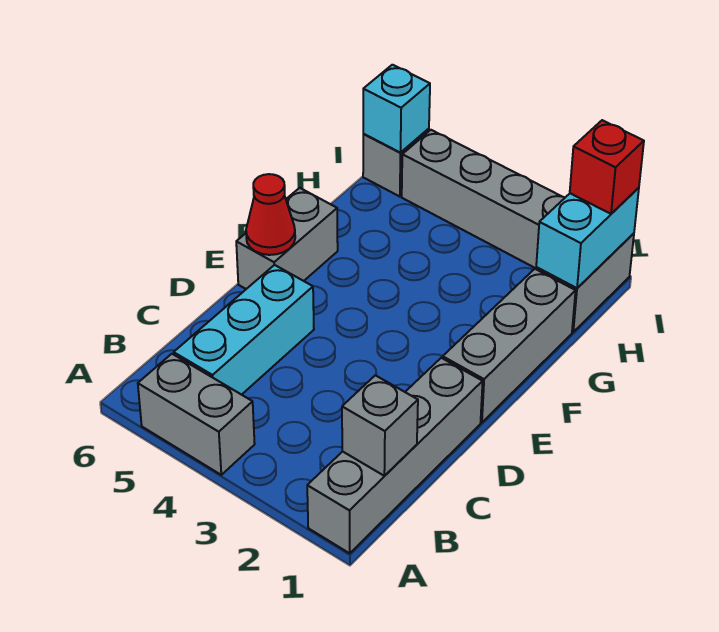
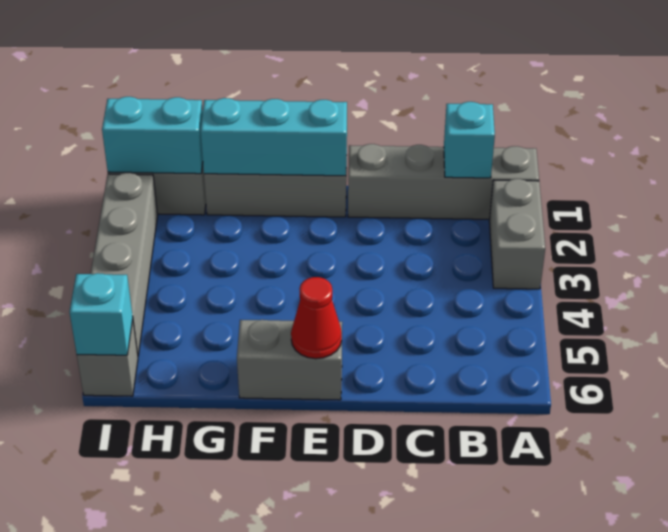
grey 1x2 brick [138,354,255,475] -> grey 1x2 brick moved to [489,179,545,289]
grey 1x1 brick [342,375,418,476] -> cyan 1x1 brick [444,102,495,178]
cyan 1x3 brick [174,265,314,395] -> cyan 1x3 brick moved to [201,98,347,176]
red 1x1 brick [570,120,644,214] -> none

